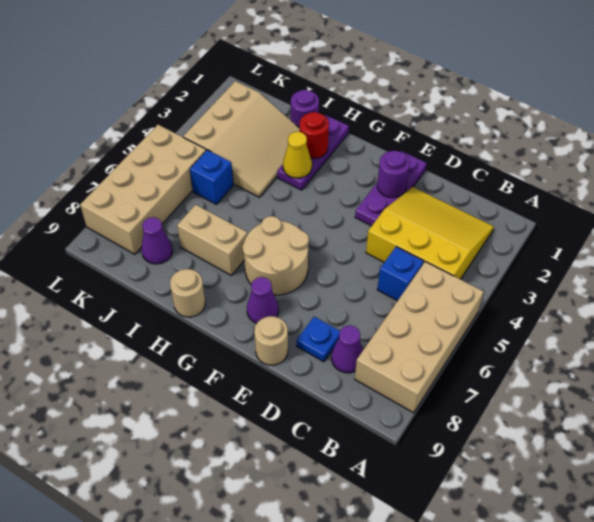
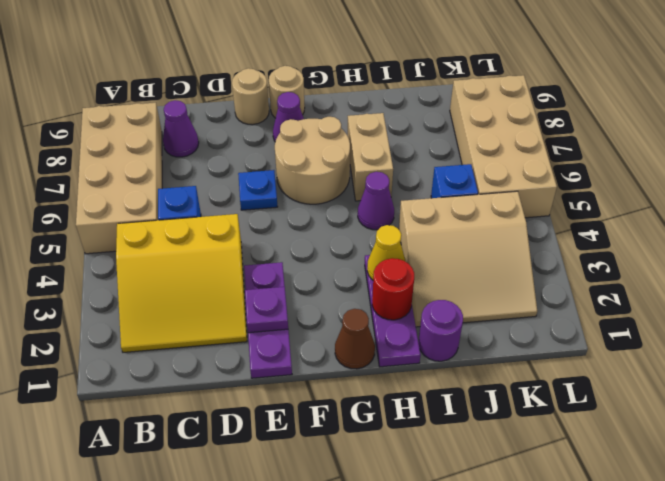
blue 1x1 plate [297,317,340,362] -> blue 1x1 plate moved to [238,170,278,210]
purple 1x1 round brick [377,151,410,198] -> purple 1x1 plate [245,287,288,333]
none -> brown 1x1 cone [335,309,375,369]
tan 1x2 brick [177,205,248,275] -> tan 1x2 brick turned to [348,113,393,201]
tan 1x1 round brick [170,269,205,317] -> tan 1x1 round brick moved to [269,66,305,118]
tan 3x3 slope [183,81,300,197] -> tan 3x3 slope turned to [399,191,537,327]
purple 1x1 cone [141,217,173,264] -> purple 1x1 cone moved to [358,172,394,230]

